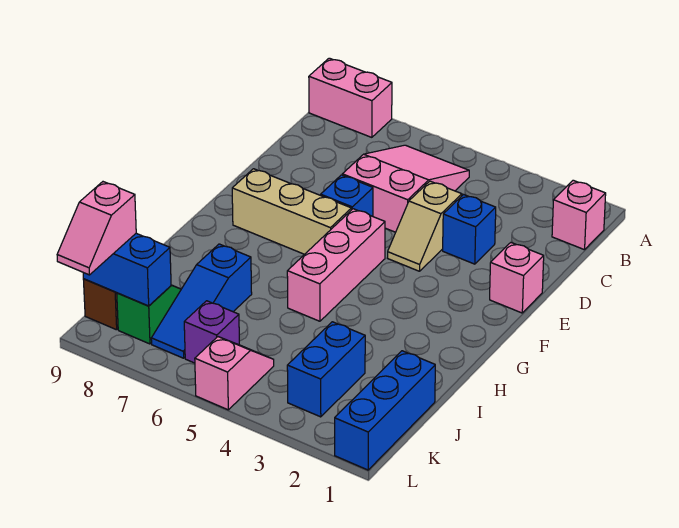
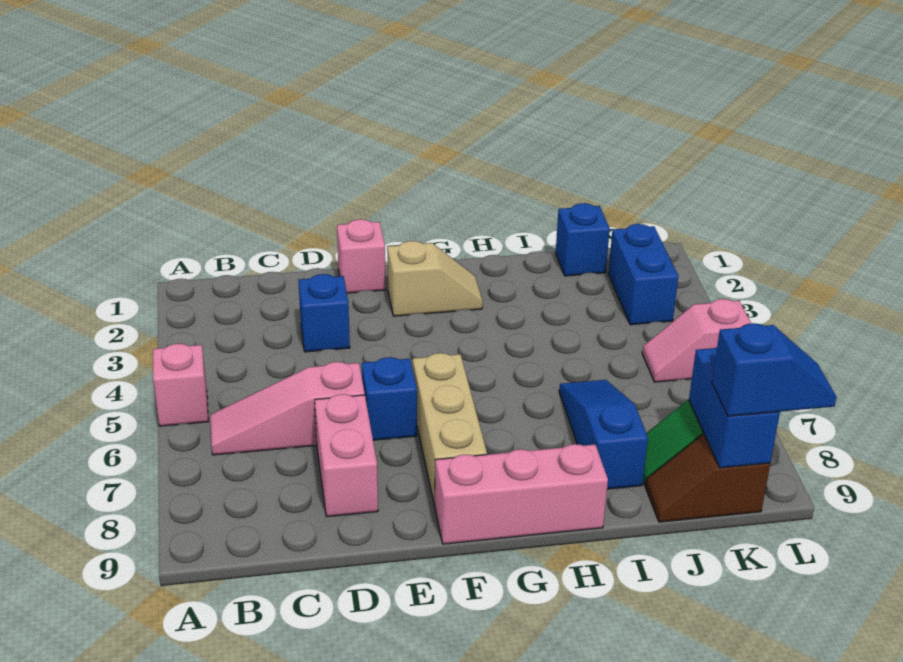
pink 1x2 brick [309,58,392,137] -> pink 1x2 brick moved to [315,394,378,517]
pink 1x1 brick [552,180,606,250] -> pink 1x1 brick moved to [153,344,208,426]
pink 2x3 slope [342,145,469,232] -> pink 1x3 slope [210,362,365,455]
tan 1x2 slope [388,181,462,271] -> tan 1x2 slope moved to [387,241,483,316]
pink 1x3 brick [287,209,385,321] -> pink 1x3 brick moved to [435,444,608,544]
blue 1x3 slope [151,244,252,358] -> blue 1x3 slope turned to [559,380,648,489]
blue 1x3 brick [335,351,435,470] -> blue 1x1 brick [556,203,610,276]
blue 1x2 brick [287,322,365,417] -> blue 1x2 brick turned to [608,224,678,325]
purple 1x1 brick [184,301,239,363] -> none
pink 1x2 slope [57,182,136,275] -> blue 1x2 slope [712,323,837,416]

